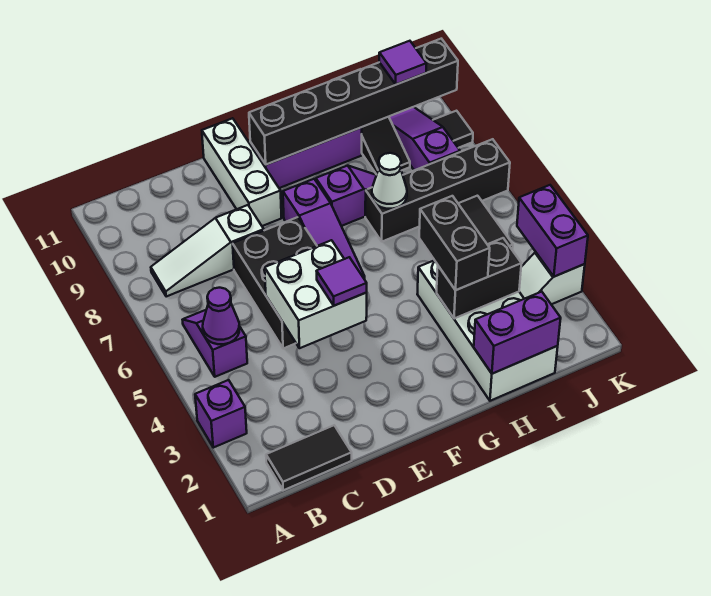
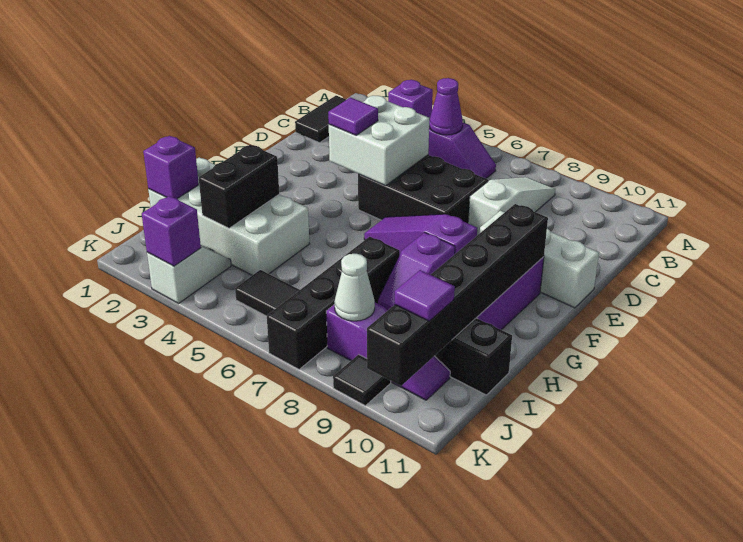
purple 1x2 brick [474,292,561,374] -> purple 1x1 brick [143,136,199,199]
black 1x2 brick [419,196,490,290] -> none
white 1x1 cone [372,153,407,209] -> white 1x1 cone moved to [334,254,375,321]
purple 1x2 brick [517,185,588,277] -> purple 1x1 brick [142,196,201,266]

